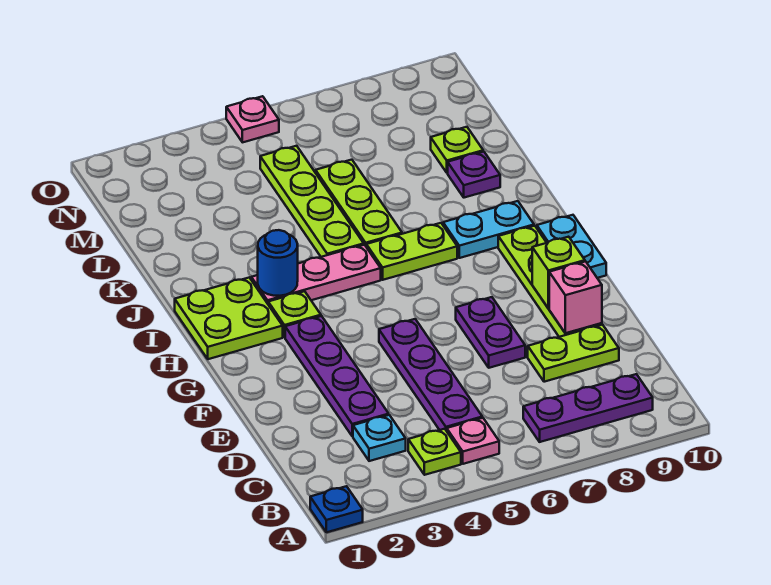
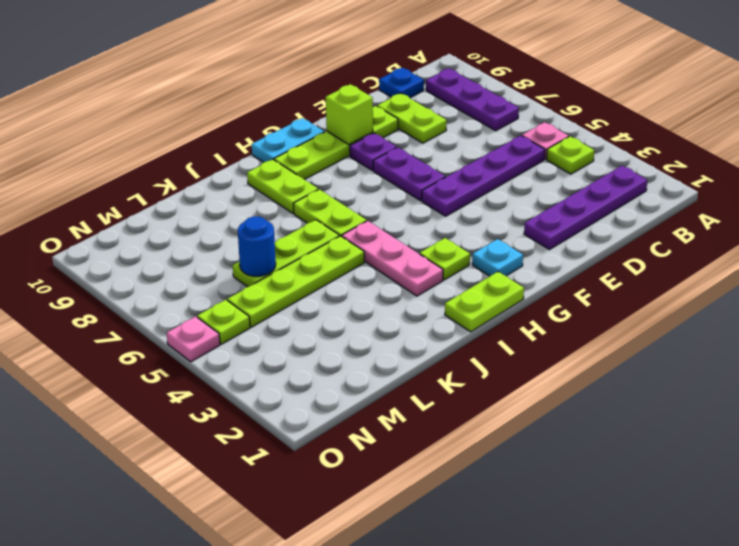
blue 1x1 plate [310,486,363,532] -> blue 1x1 plate moved to [379,68,424,98]
cyan 1x1 plate [353,415,406,461] -> cyan 1x1 plate moved to [472,239,523,276]
purple 1x4 plate [285,316,389,436] -> purple 1x4 plate moved to [524,166,647,250]
purple 1x2 plate [456,297,525,368] -> purple 1x2 plate turned to [373,147,445,201]
pink 1x1 brick [549,261,602,333] -> none
lime 2x2 plate [175,278,283,359] -> lime 1x2 plate [445,272,524,332]
blue 1x1 round brick [258,230,298,296] -> blue 1x1 round brick moved to [238,216,276,276]
cyan 1x2 plate [443,201,534,258] -> lime 1x2 plate [247,159,318,213]
purple 1x1 plate [448,152,500,198] -> purple 1x1 plate moved to [350,133,397,170]
lime 1x1 plate [431,127,483,173] -> lime 1x1 plate moved to [197,300,250,344]

